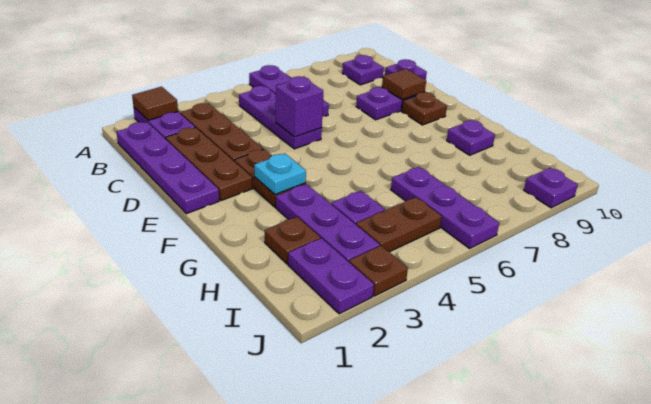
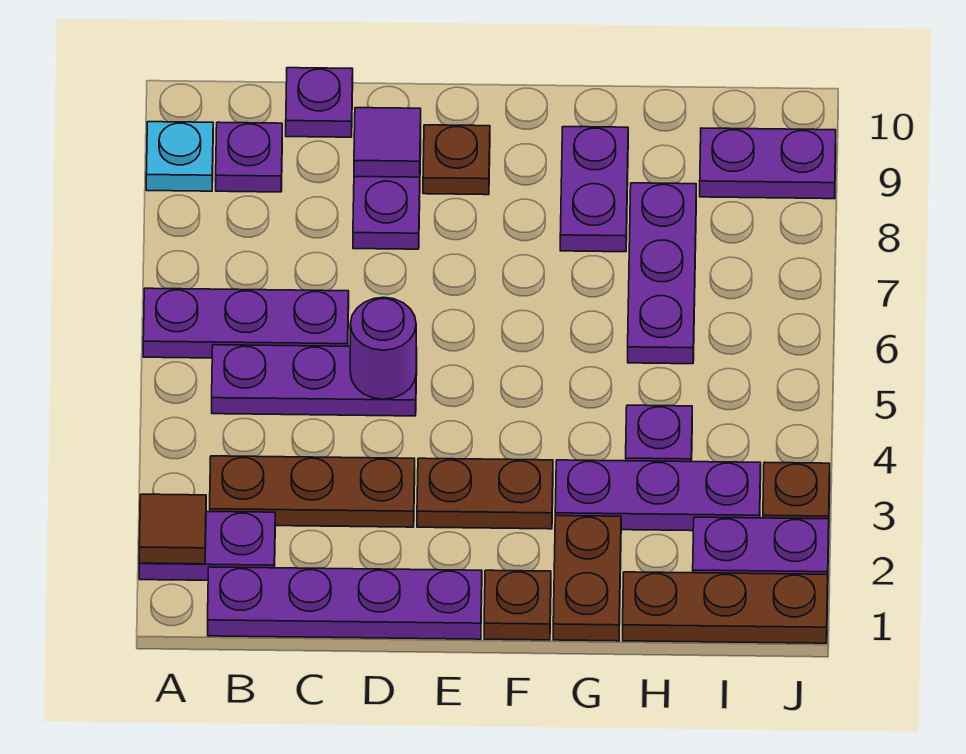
brown 1x3 plate [166,128,252,201] -> brown 1x3 plate moved to [623,572,828,643]
purple 1x1 brick [276,76,323,137] -> purple 1x1 round brick [350,297,416,399]
brown 1x1 tile [382,69,426,100] -> purple 1x1 tile [354,108,421,177]
cyan 1x1 plate [254,154,306,194] -> cyan 1x1 plate moved to [146,122,213,191]
purple 1x1 plate [447,120,495,155] -> purple 1x2 plate [560,127,628,252]
brown 1x1 plate [265,217,320,264] -> brown 1x1 plate moved to [484,570,551,640]
purple 1x3 plate [391,167,499,248] -> purple 1x3 plate turned to [628,183,696,364]
brown 1x2 plate [356,197,442,252] -> brown 1x2 plate moved to [553,516,621,641]
purple 1x1 plate [524,168,578,208] -> purple 1x2 plate [700,128,836,199]

